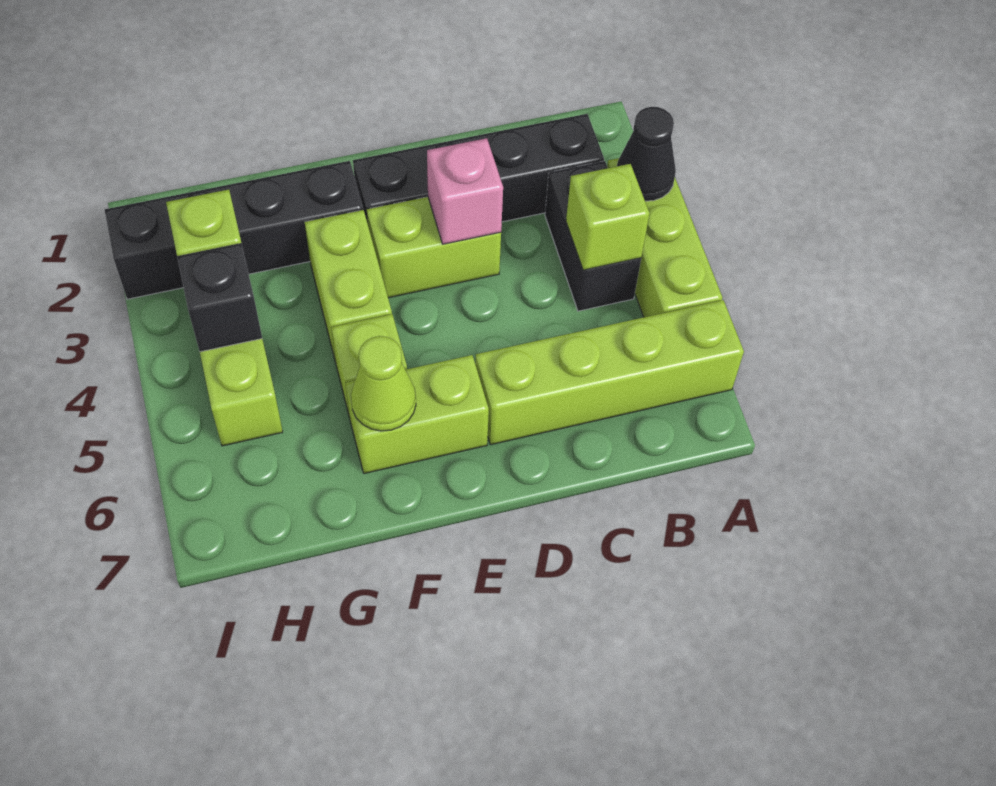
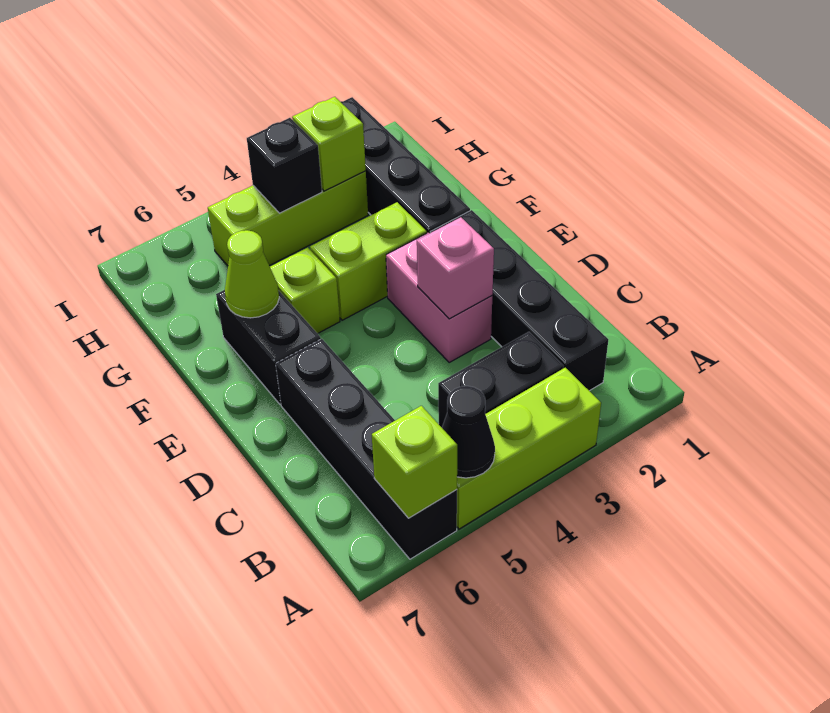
black 1x1 cone [617,107,676,201] -> black 1x1 cone moved to [442,386,495,478]
lime 1x4 brick [475,300,744,445] -> black 1x4 brick [276,339,457,559]
lime 1x1 brick [566,164,650,270] -> lime 1x1 brick moved to [372,406,457,518]
lime 1x2 brick [367,197,501,298] -> pink 1x2 brick [386,233,492,362]
lime 1x2 brick [346,355,489,473] -> black 1x2 brick [216,290,321,404]

